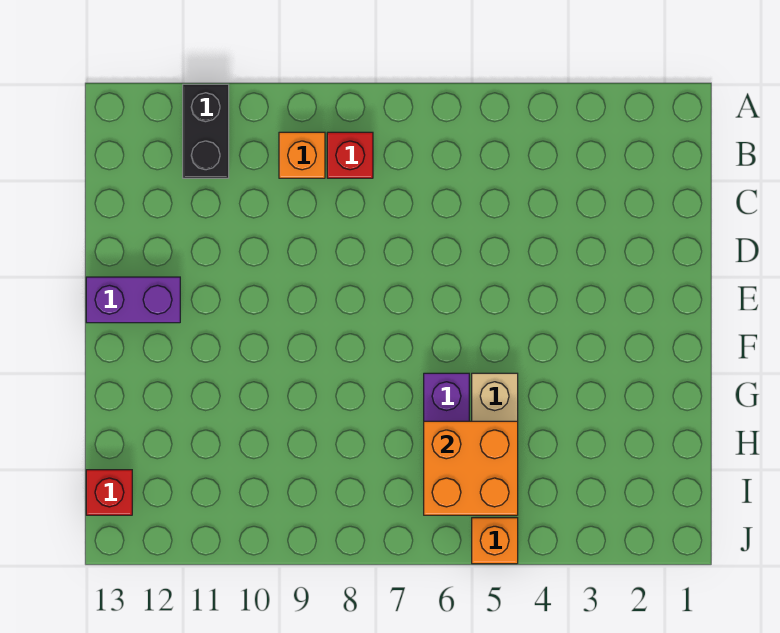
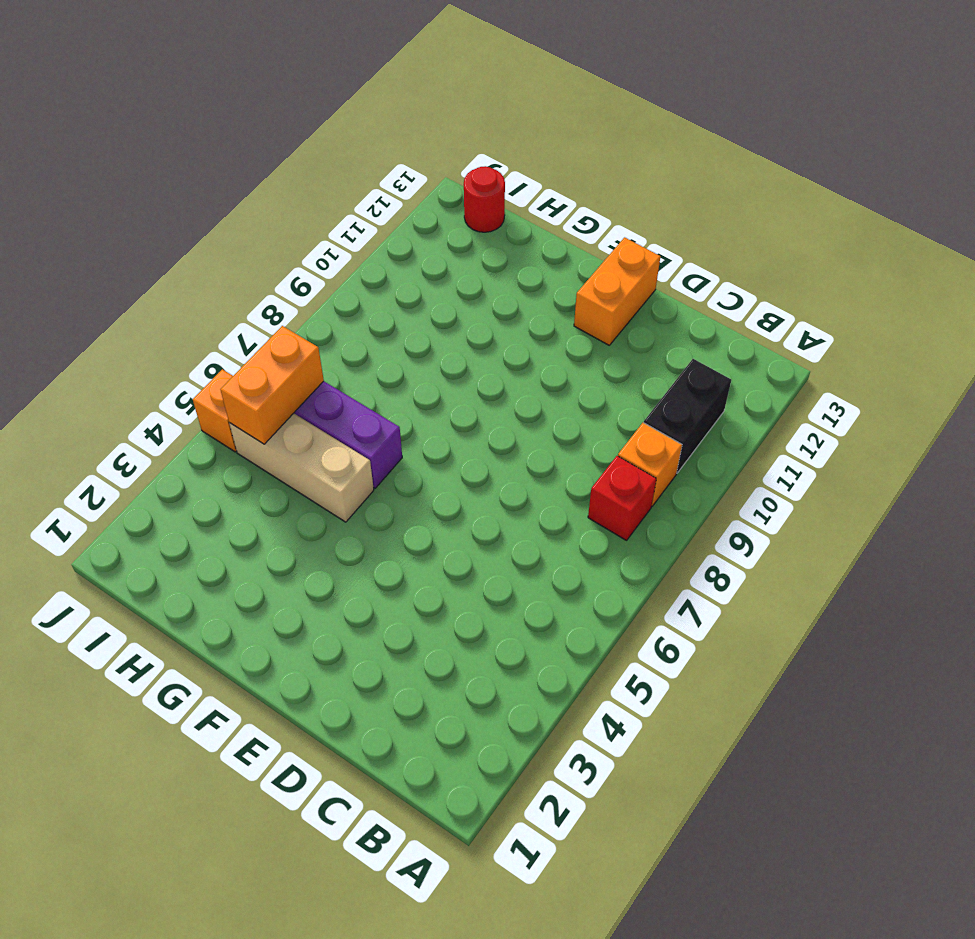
black 1x2 brick [183,84,229,178] -> black 1x2 brick turned to [644,359,731,473]
purple 1x2 brick [86,277,180,323] -> orange 1x2 brick [574,237,660,345]
orange 2x2 brick [424,421,518,515] -> orange 1x2 brick [220,326,324,444]
red 1x1 brick [86,470,132,515] -> red 1x1 round brick [464,166,505,232]

